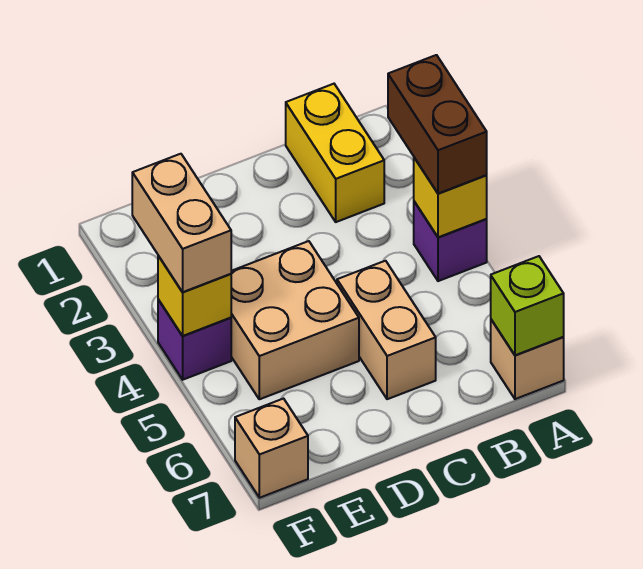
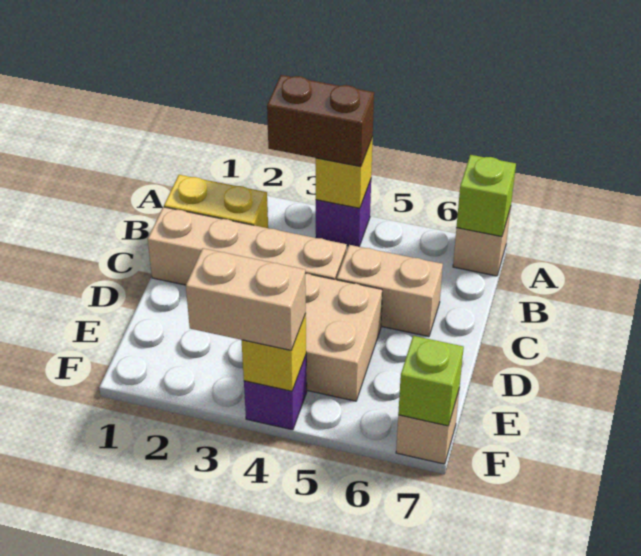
none -> tan 1x4 brick [148,207,347,285]
none -> lime 1x1 brick [398,336,464,426]

